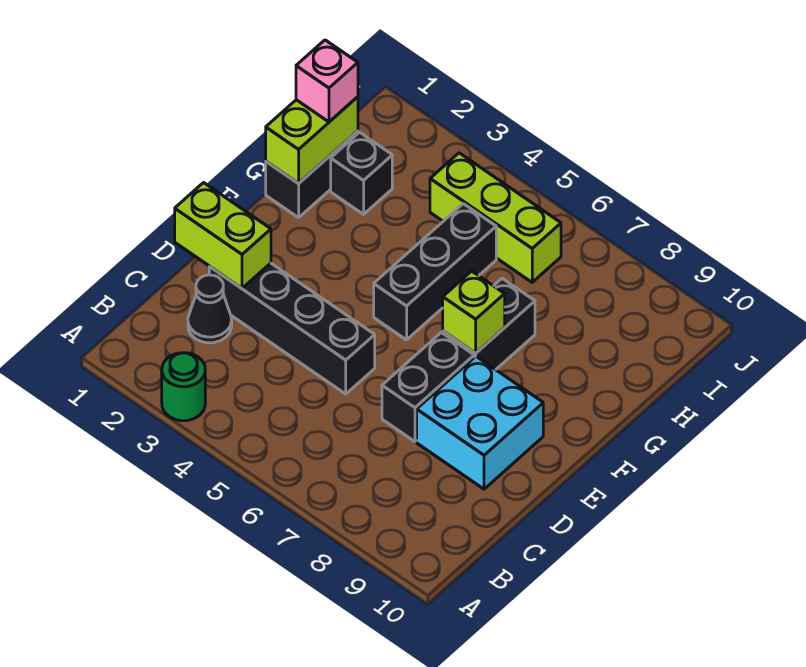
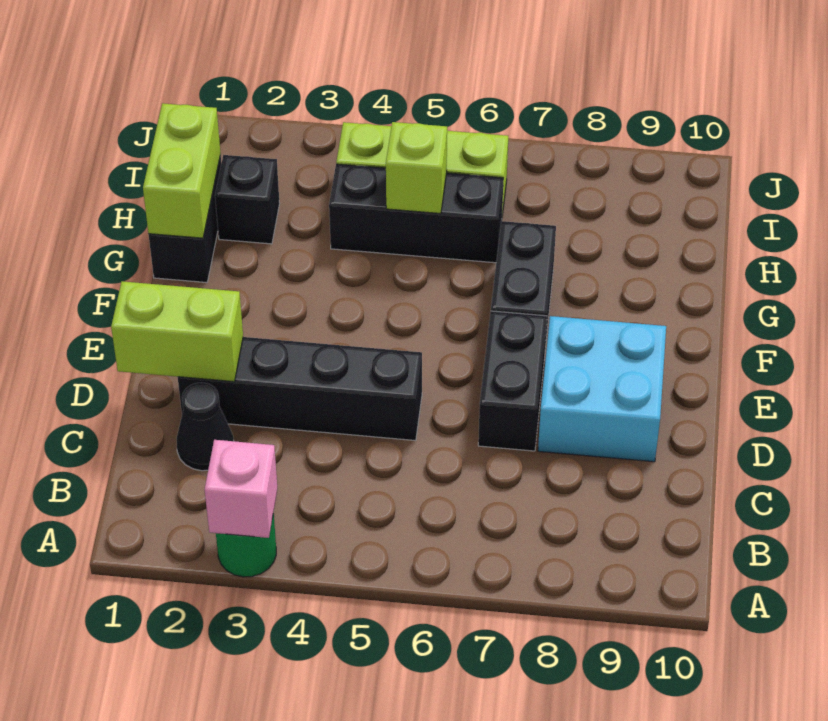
black 1x3 brick [374,204,496,340] -> black 1x3 brick turned to [329,164,503,263]
lime 1x1 brick [443,271,505,353] -> lime 1x1 brick moved to [386,122,447,214]
pink 1x1 brick [296,40,358,122] -> pink 1x1 brick moved to [205,440,277,538]

